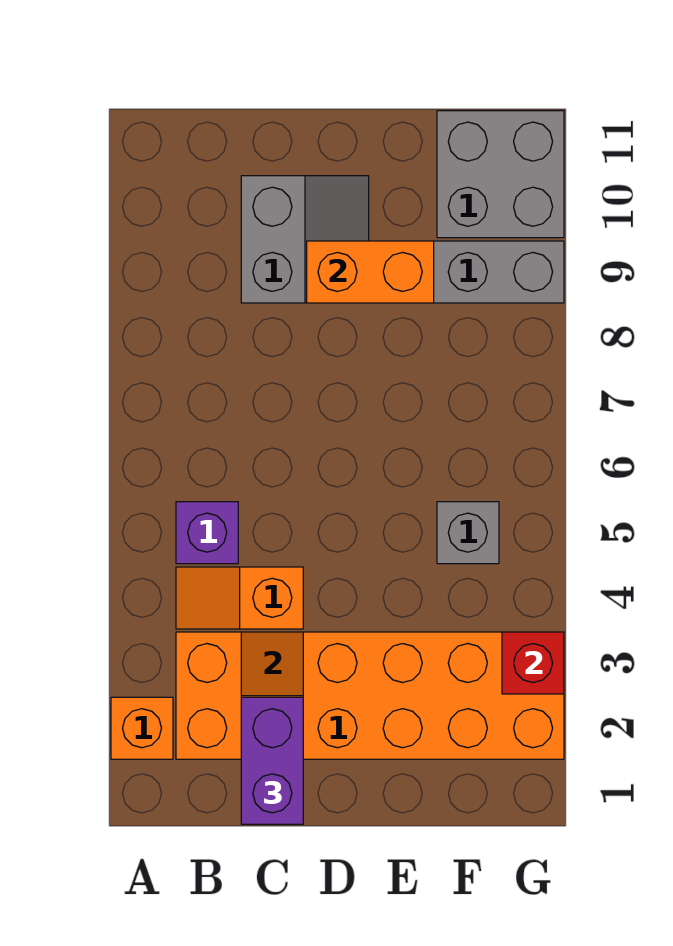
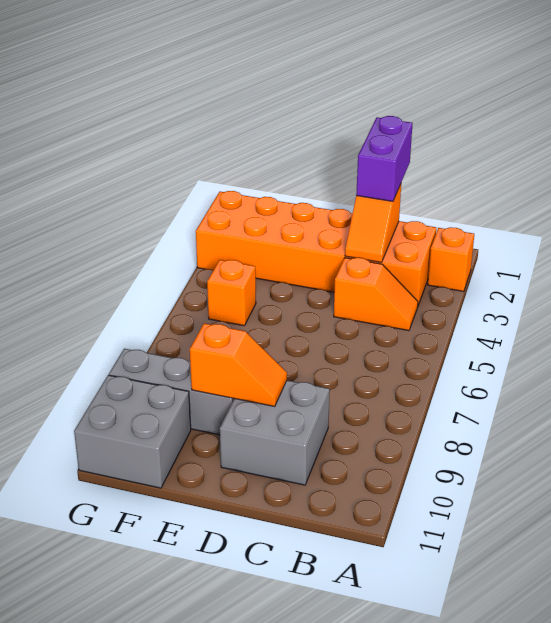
purple 1x1 brick [176,502,238,564] -> none
grey 2x2 slope [241,176,369,303] -> grey 2x2 brick [220,380,330,485]
orange 1x2 brick [307,241,434,303] -> orange 1x2 slope [190,323,287,406]
grey 1x1 brick [437,502,499,564] -> orange 1x1 brick [207,260,256,326]
red 1x1 brick [502,632,564,694] -> none

